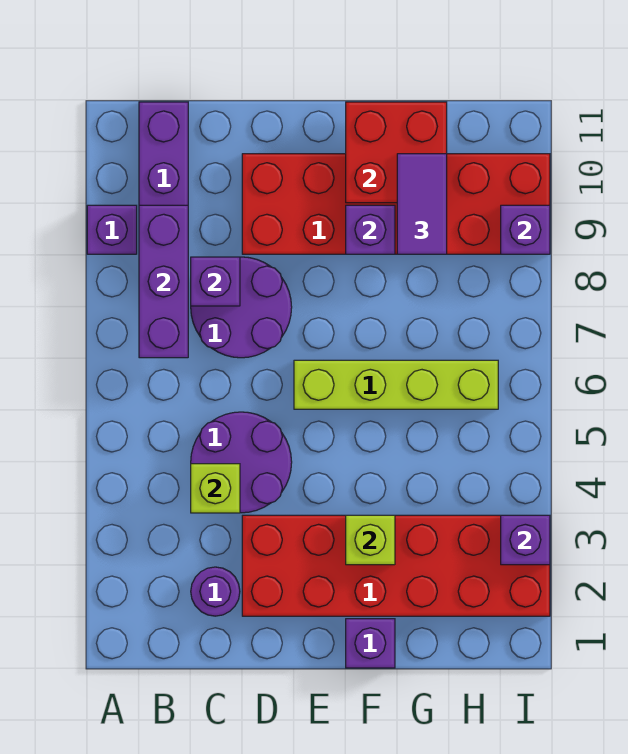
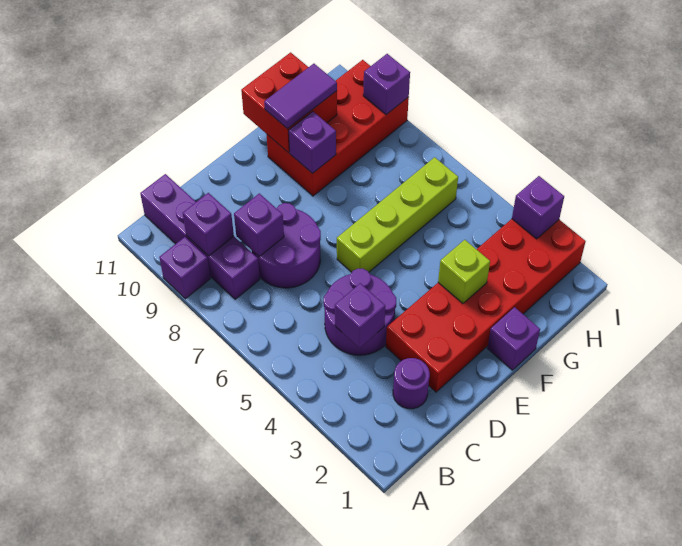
purple 1x3 brick [139,205,188,358] -> purple 1x1 brick [183,193,234,256]
lime 1x1 brick [191,464,240,513] -> purple 1x1 brick [335,283,385,348]
red 2x6 brick [242,154,550,254] -> red 2x4 brick [267,60,409,196]
purple 1x2 tile [397,154,447,254] -> purple 1x2 tile turned to [264,64,337,129]

